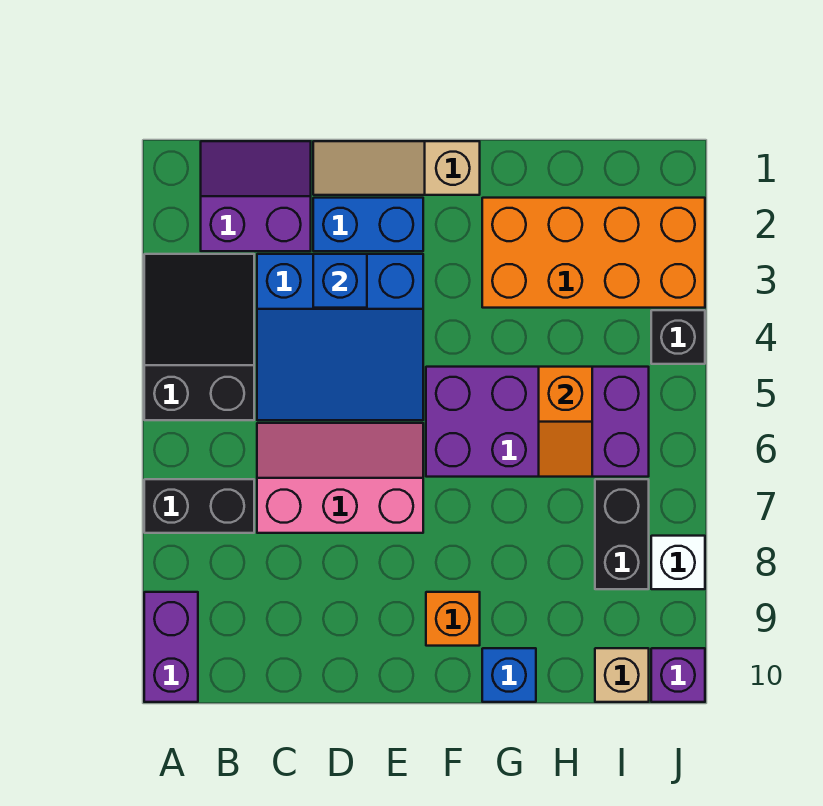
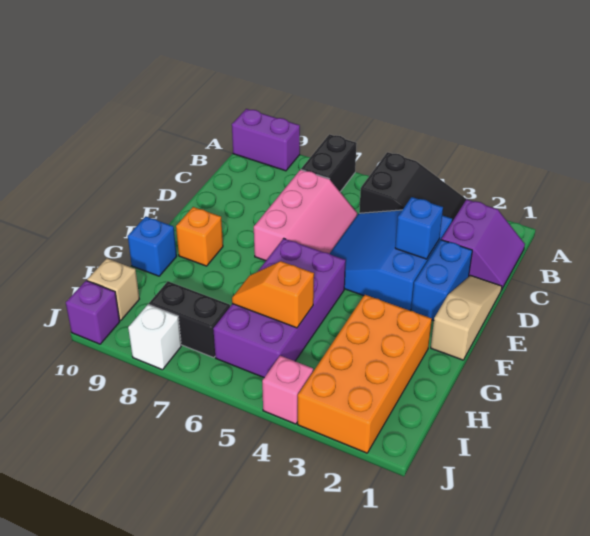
black 1x1 brick [651,310,705,364] -> pink 1x1 brick [262,356,313,424]

